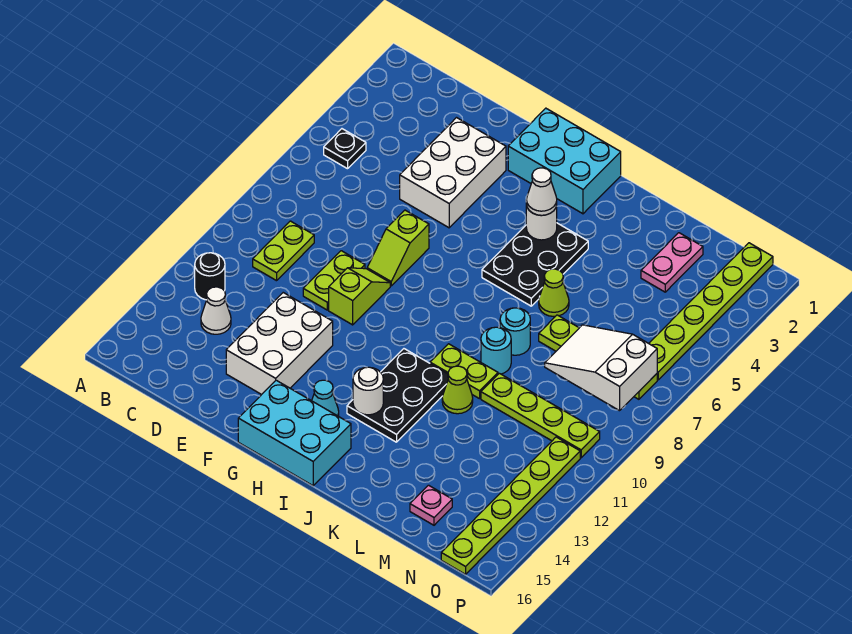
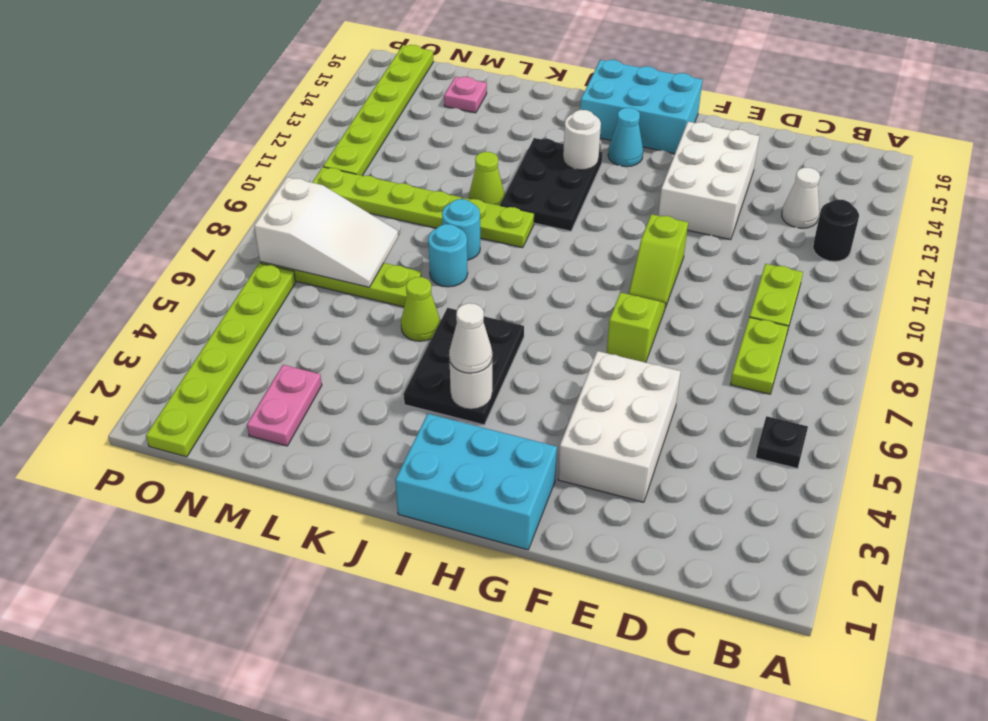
lime 1x2 plate [303,251,365,310] -> lime 1x2 plate moved to [730,317,788,394]

